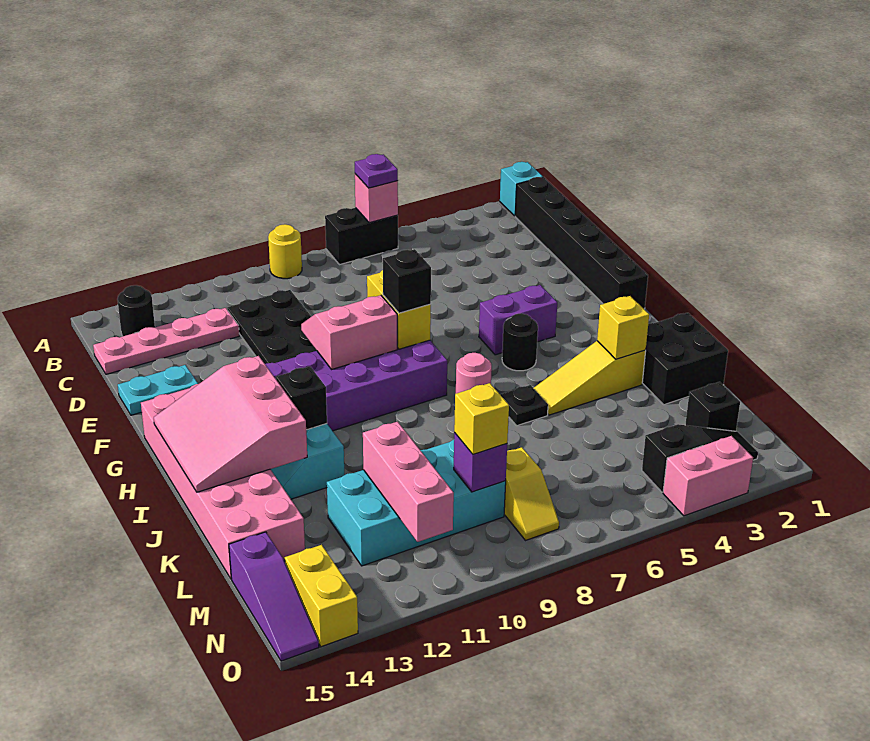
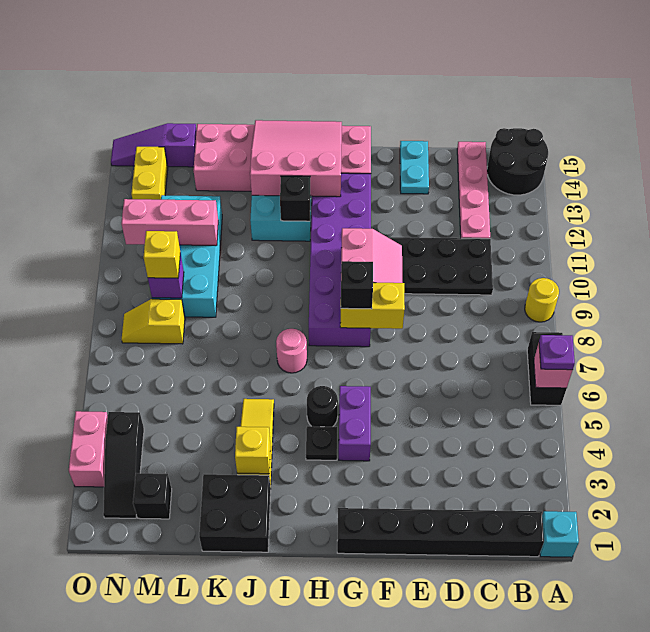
black 1x1 round brick [117,285,155,336] -> black 2x2 round brick [487,128,548,195]
black 1x1 plate [500,385,548,426] -> black 1x1 plate moved to [306,426,337,460]
yellow 1x2 brick [285,545,358,647] -> yellow 1x2 brick turned to [131,147,168,200]

